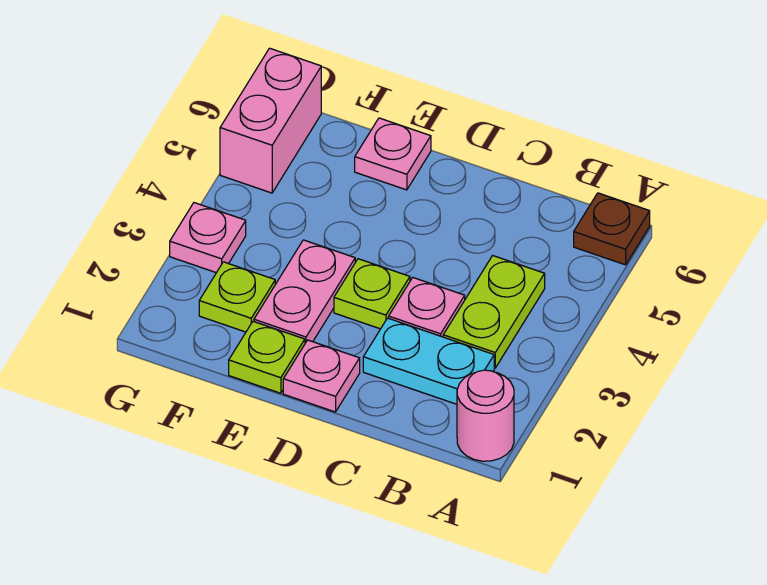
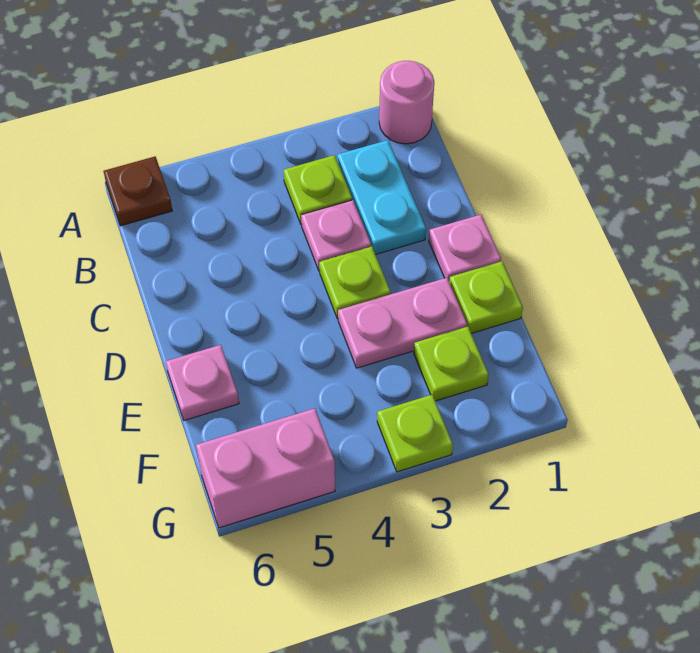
lime 1x2 plate [443,256,545,368] -> lime 1x1 plate [284,155,352,225]
pink 1x1 plate [170,203,246,273] -> lime 1x1 plate [377,395,453,472]

